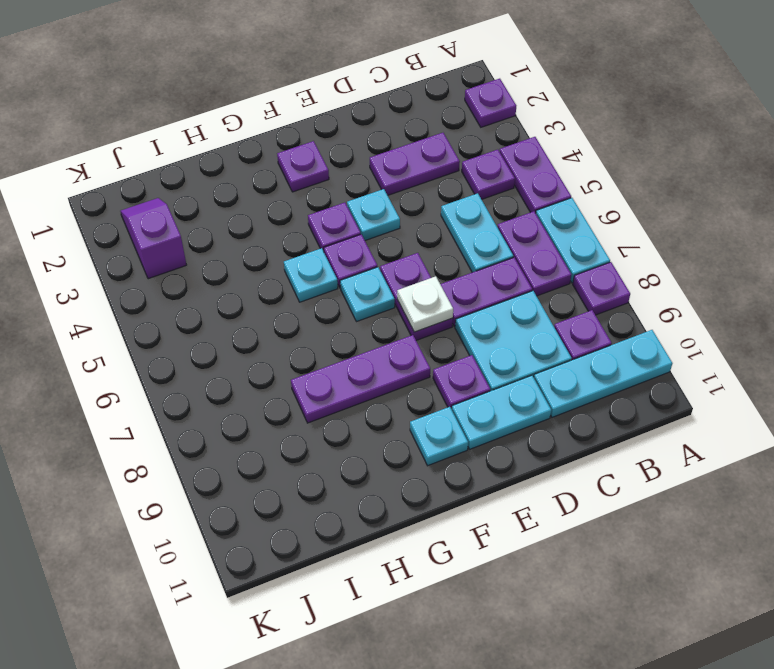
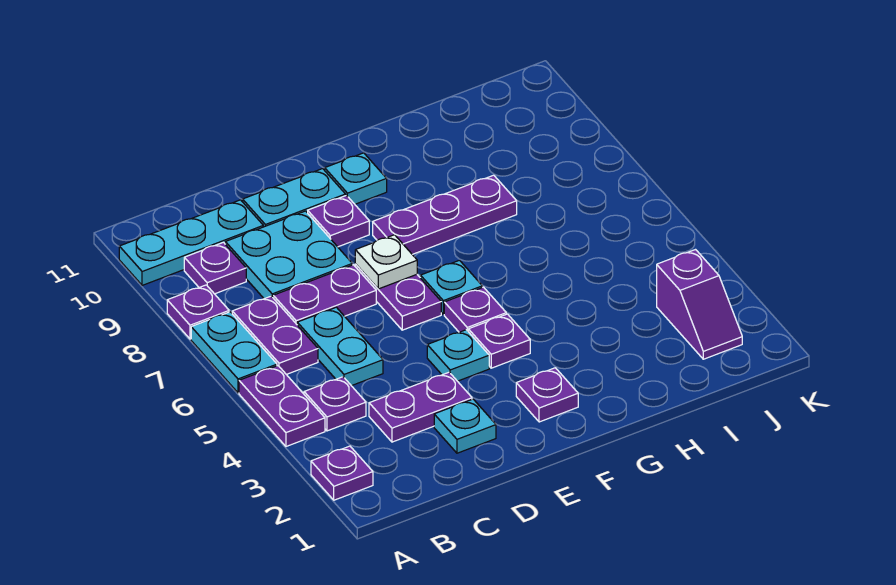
cyan 1x1 plate [284,248,338,302] -> cyan 1x1 plate moved to [434,399,496,453]

